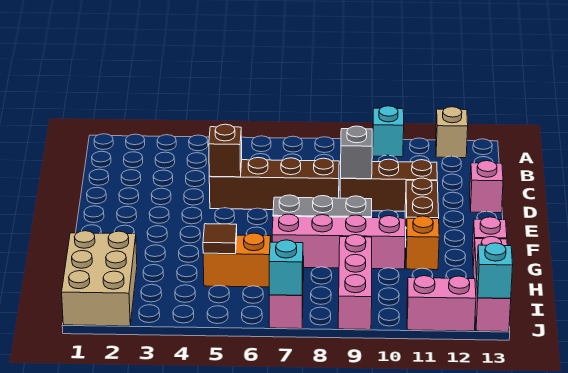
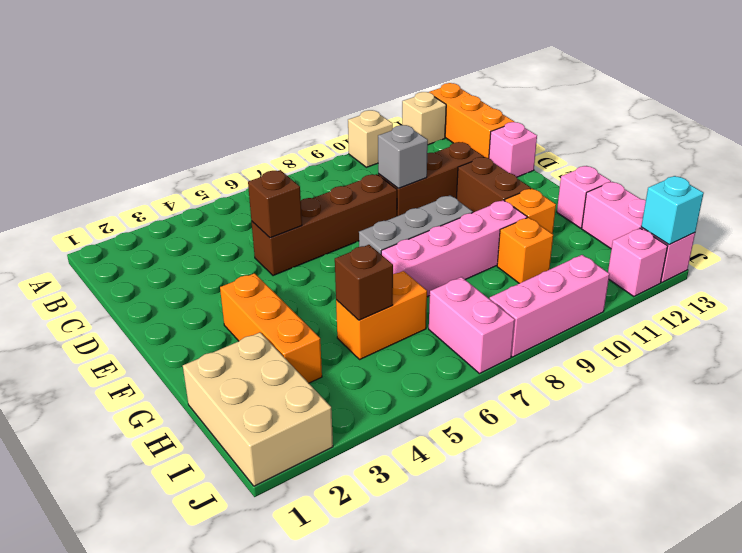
cyan 1x1 brick [372,106,404,157] -> tan 1x1 brick [348,110,393,167]
none -> orange 1x3 brick [429,83,514,158]
none -> orange 1x3 brick [220,273,322,383]
brown 1x1 tile [203,224,237,254] -> brown 1x1 brick [335,245,393,320]
pink 1x3 brick [338,235,372,330] -> pink 1x3 brick turned to [490,255,609,357]
none -> orange 1x1 brick [497,217,553,283]
cyan 1x1 brick [269,240,303,295] -> none
pink 1x2 brick [407,276,476,331] -> pink 1x1 brick [608,228,668,297]

